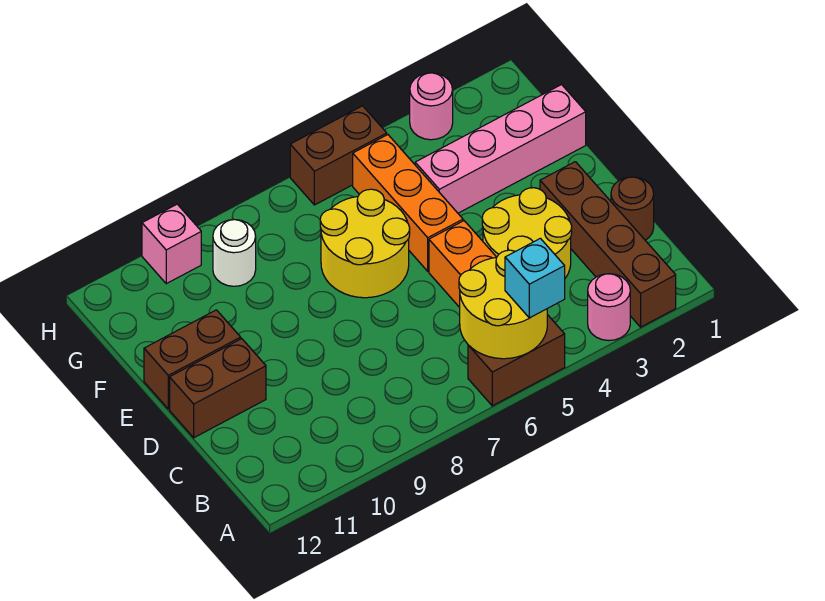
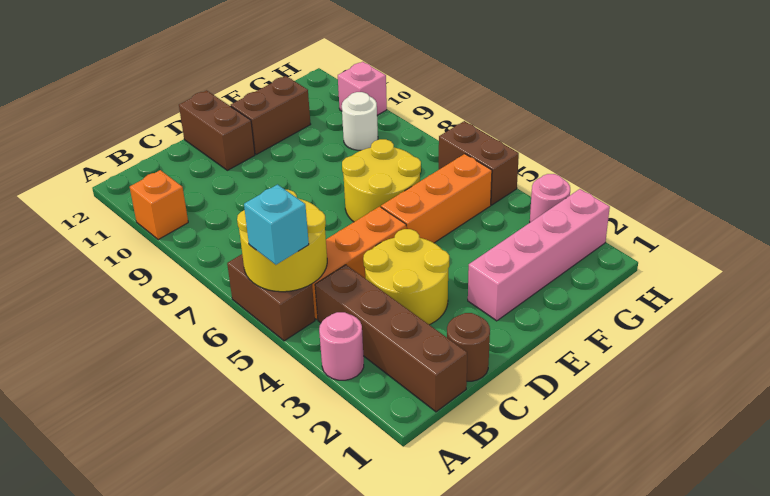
brown 1x4 brick [540,162,676,327] -> brown 1x4 brick turned to [315,265,467,412]
none -> orange 1x1 brick [130,170,188,240]
brown 1x2 brick [144,310,241,409] -> brown 1x2 brick turned to [231,76,311,154]
pink 1x4 brick [415,85,586,213] -> pink 1x4 brick turned to [468,189,610,321]

